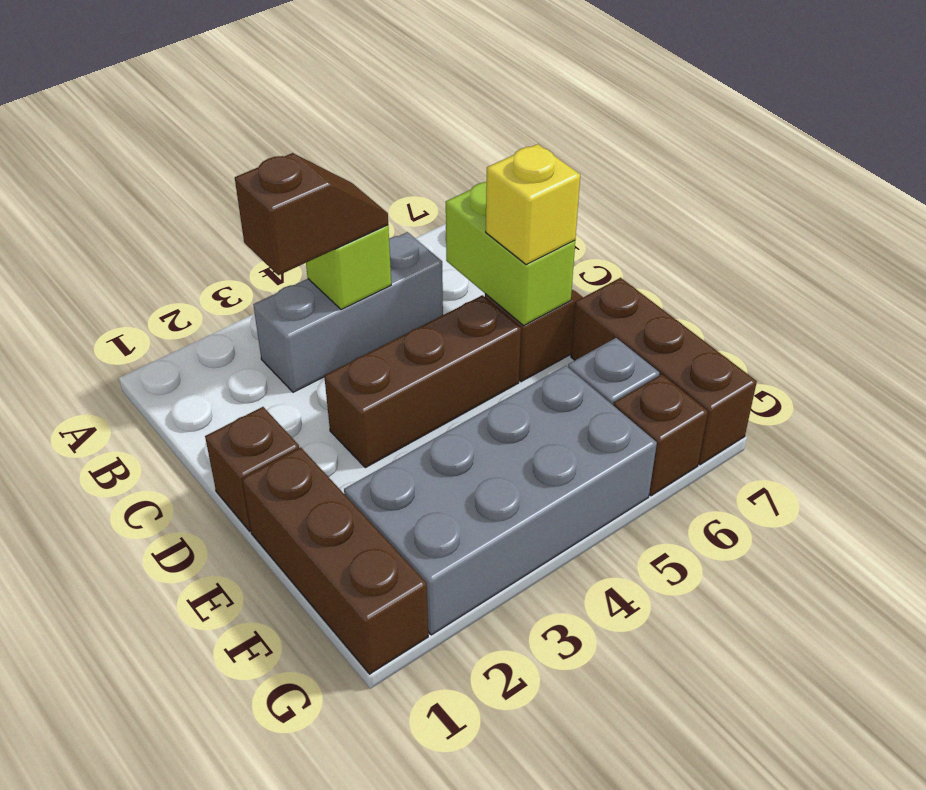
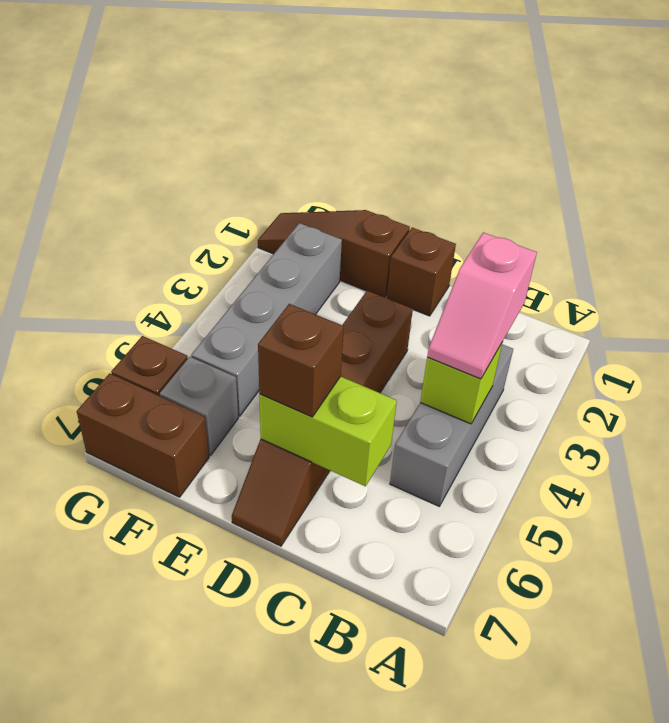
brown 1x2 slope [235,153,388,275] -> pink 1x2 slope [427,232,537,379]
yellow 1x1 brick [486,144,580,265] -> brown 1x1 brick [258,304,344,417]
brown 1x3 brick [242,447,428,674] -> brown 1x3 slope [258,210,410,297]
brown 1x3 brick [571,278,757,465] -> brown 1x2 brick [77,373,209,497]
grey 2x4 brick [344,366,657,635] -> grey 1x4 brick [191,223,342,416]

